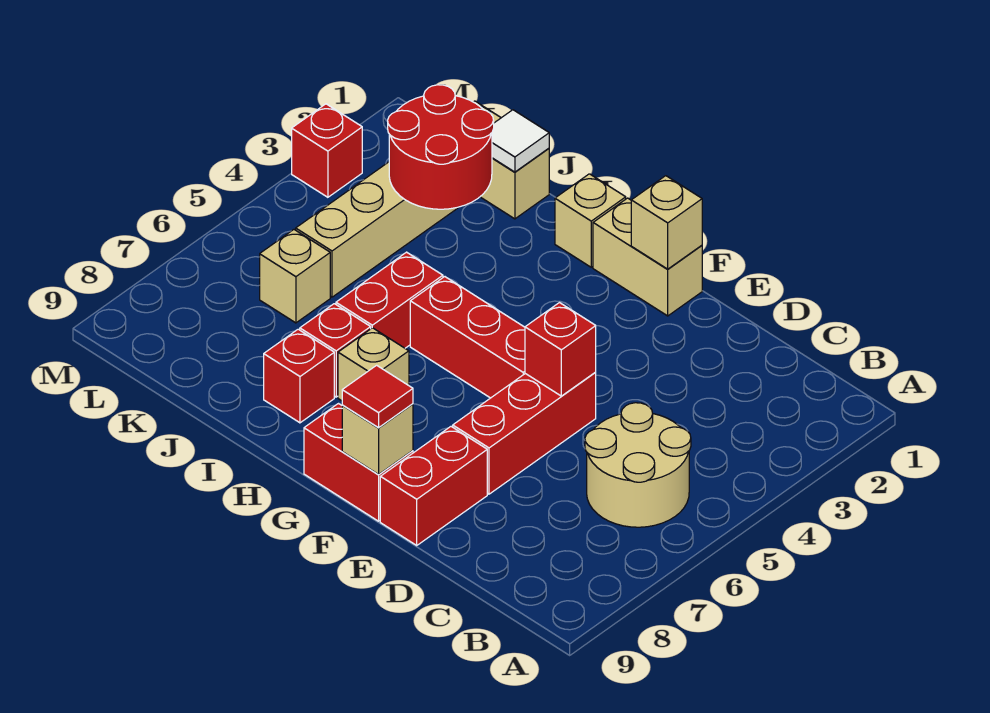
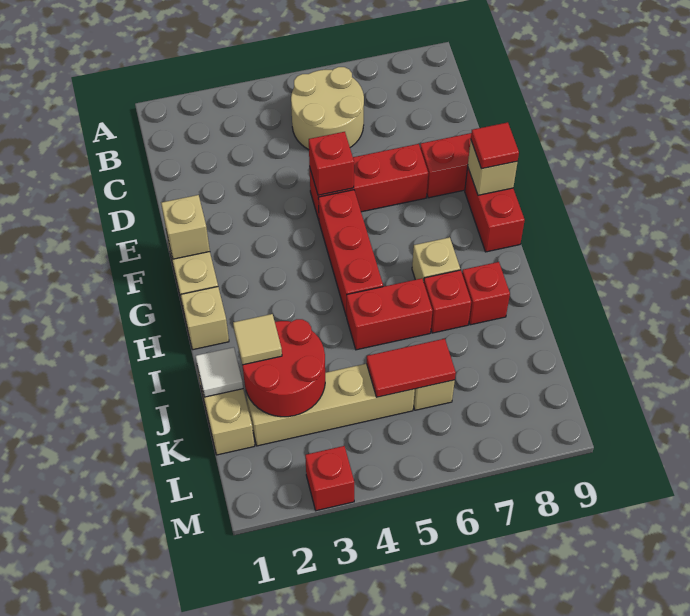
none -> tan 1x1 tile [233,314,282,365]
none -> red 1x2 tile [367,339,456,397]

